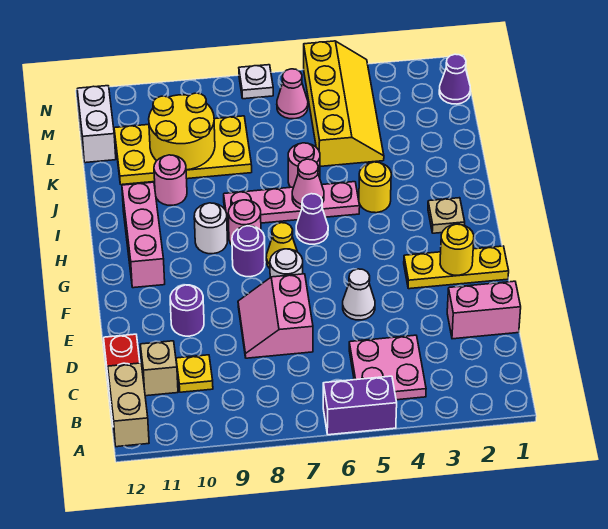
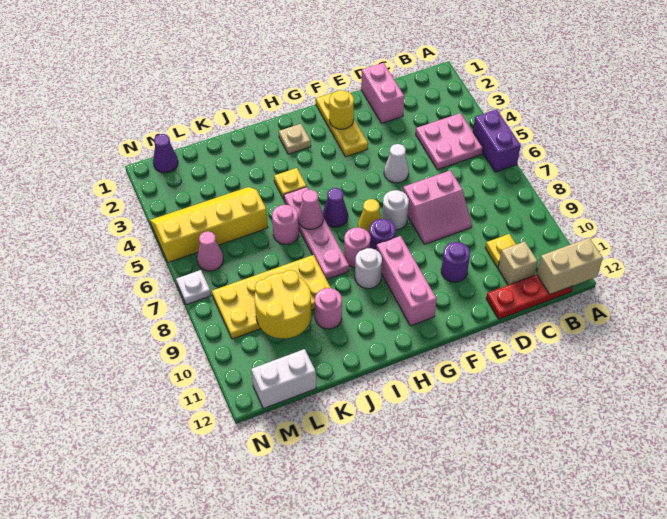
pink 1x3 brick [122,182,165,288] -> pink 1x3 brick turned to [376,236,437,326]
yellow 1x1 round brick [359,162,391,213] -> yellow 1x1 plate [274,168,307,199]
yellow 2x4 plate [114,116,252,185] -> yellow 2x4 plate turned to [212,255,331,339]

